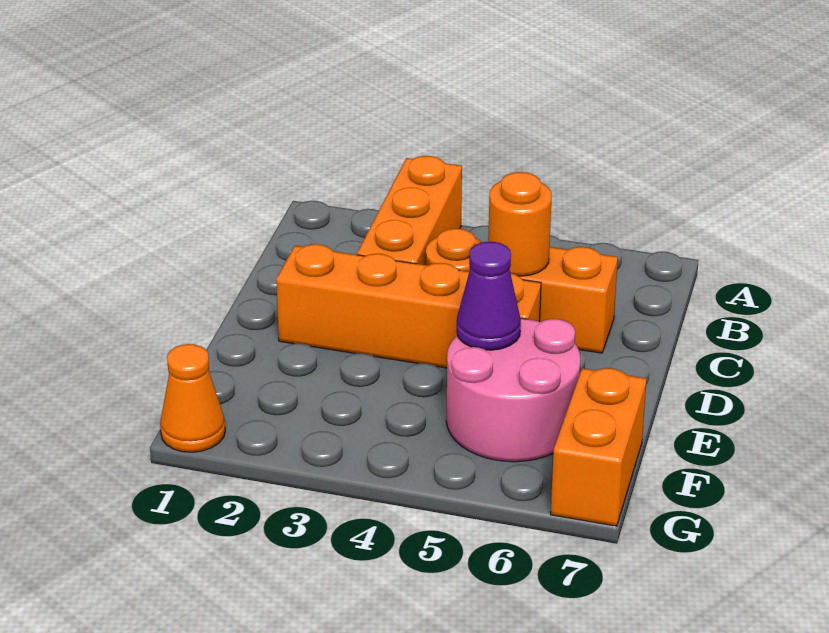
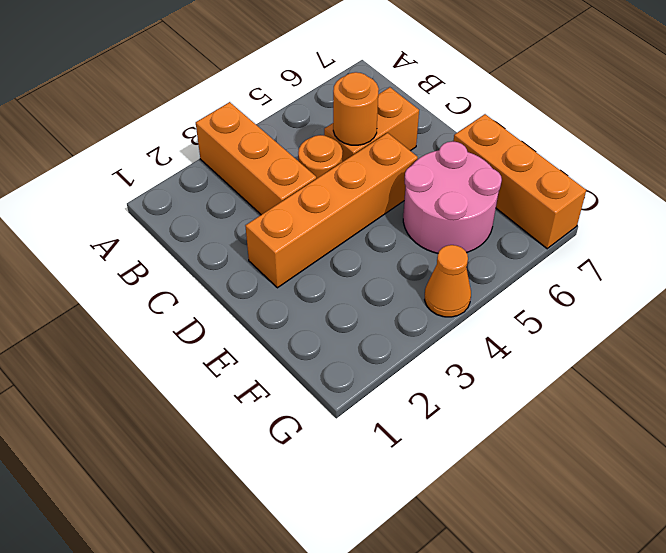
purple 1x1 cone [456,242,521,350] -> none
orange 1x2 brick [551,368,647,526] -> orange 1x3 brick [453,114,586,249]
orange 1x1 cone [160,344,225,452] -> orange 1x1 cone moved to [425,245,471,317]

